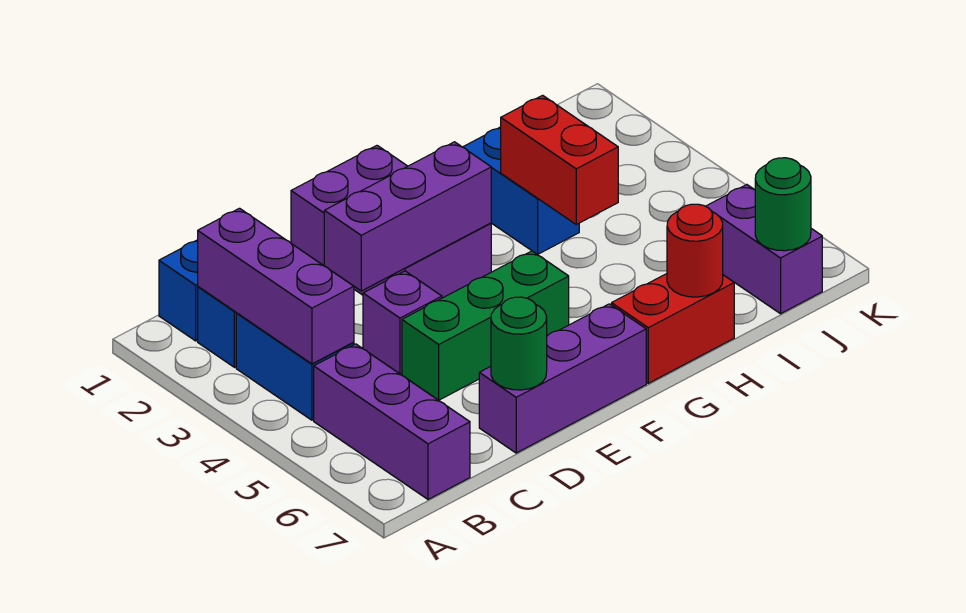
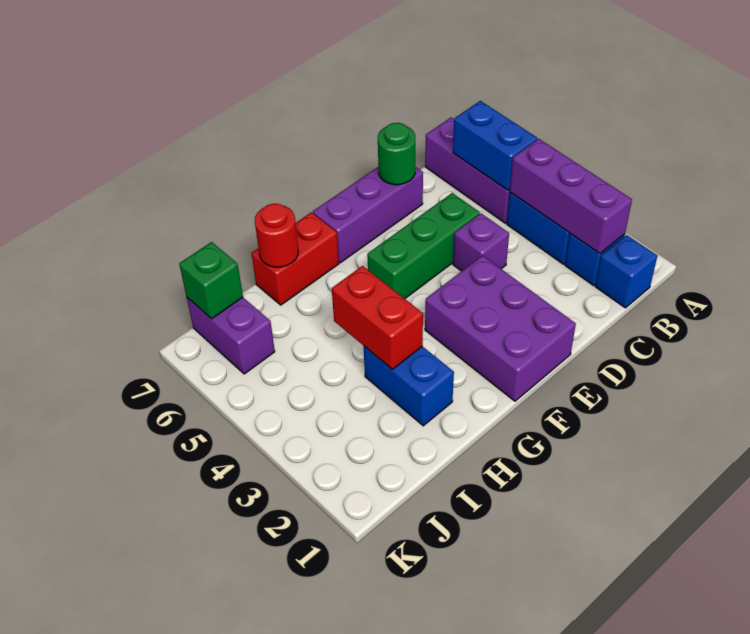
none -> blue 1x2 brick [453,101,537,191]
purple 1x3 brick [324,142,491,291] -> none
green 1x1 round brick [755,158,811,251] -> green 1x1 brick [179,242,243,319]

